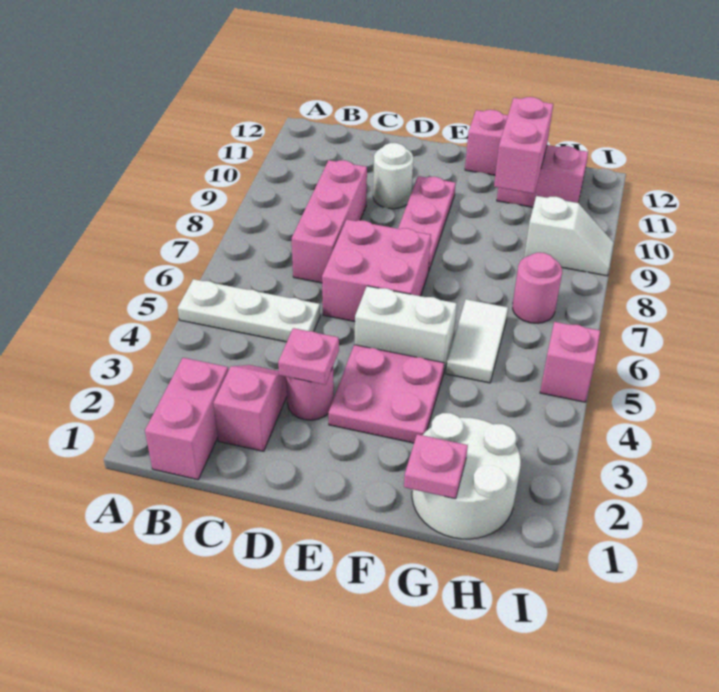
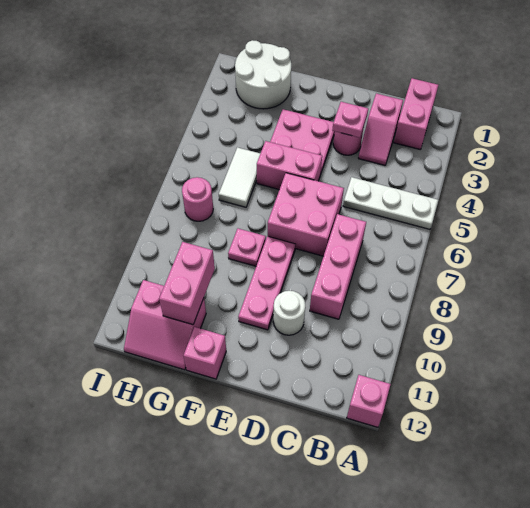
white 1x2 brick [355,286,457,371] -> pink 1x2 brick [257,141,322,190]
pink 1x1 plate [404,434,468,499] -> pink 1x1 plate moved to [228,229,266,266]
white 1x2 slope [524,196,614,276] -> none
pink 1x1 brick [540,322,600,402] -> pink 1x1 brick moved to [347,375,391,427]

